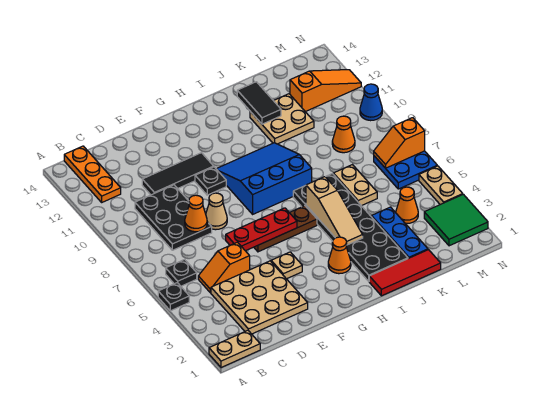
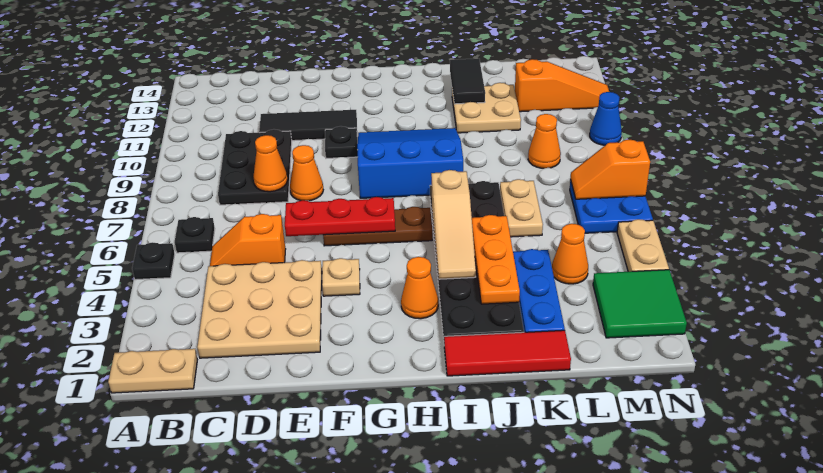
orange 1x3 plate [64,146,121,202] -> orange 1x3 plate moved to [472,215,520,304]
tan 1x1 cone [206,193,227,230] -> orange 1x1 cone [290,145,323,201]

